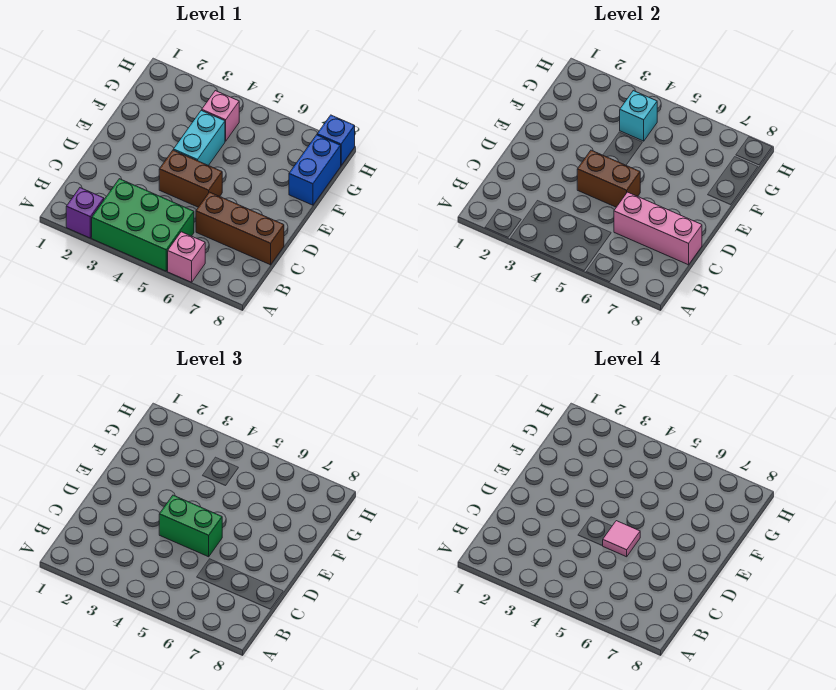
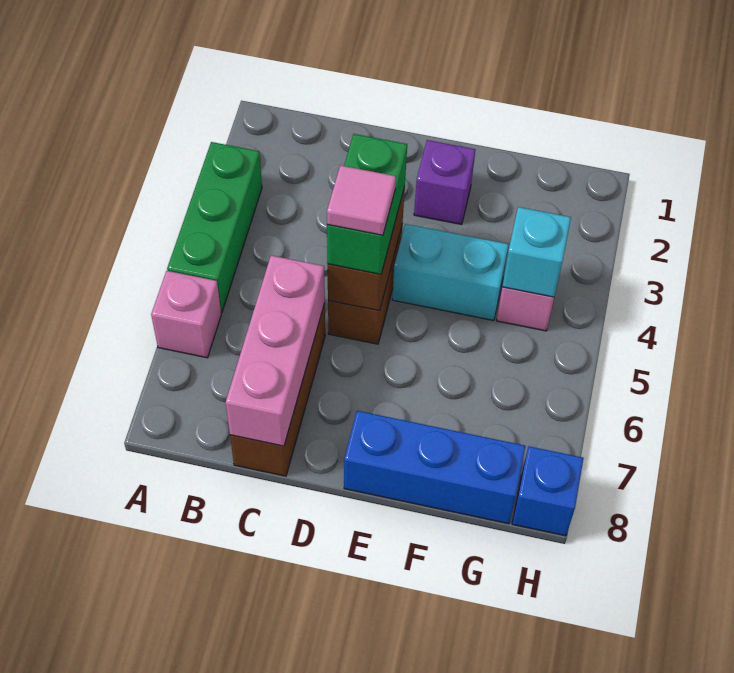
purple 1x1 brick [66,188,104,238] -> purple 1x1 brick moved to [414,140,476,225]
green 2x3 brick [92,179,194,271] -> green 1x3 brick [167,142,262,313]
blue 1x2 brick [289,135,341,205] -> blue 1x3 brick [344,411,525,524]

